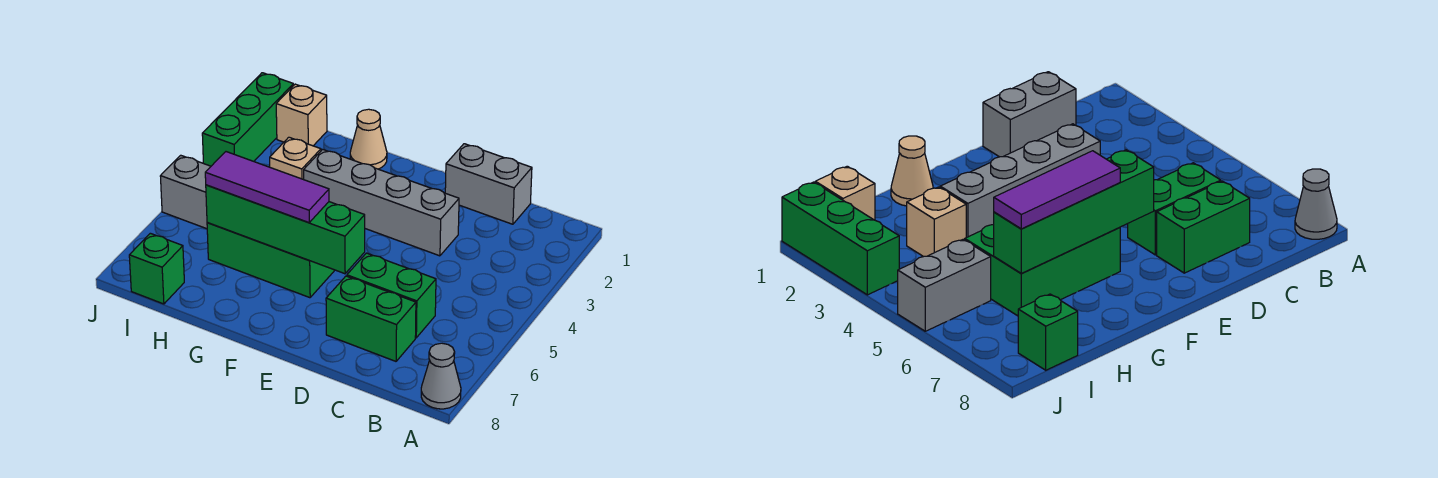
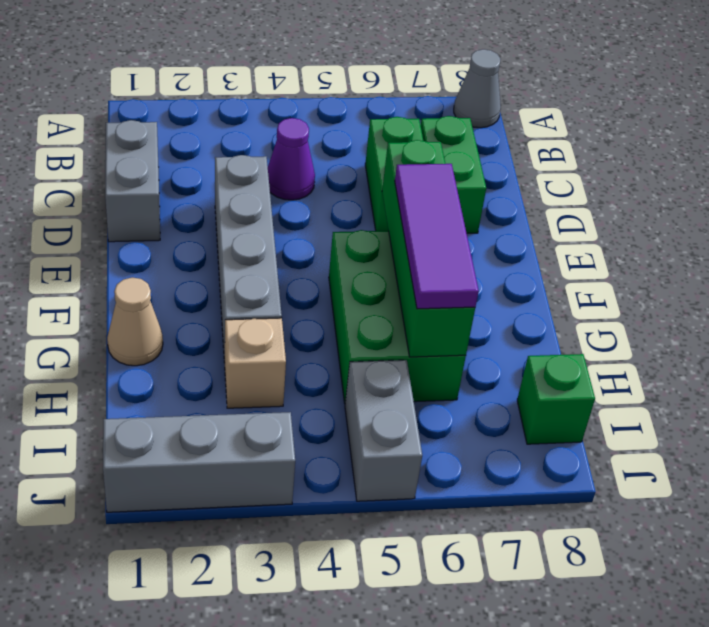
none -> purple 1x1 cone [268,118,315,200]
tan 1x1 brick [276,84,327,146] -> none
green 1x3 brick [202,73,294,166] -> grey 1x3 brick [103,412,295,512]

